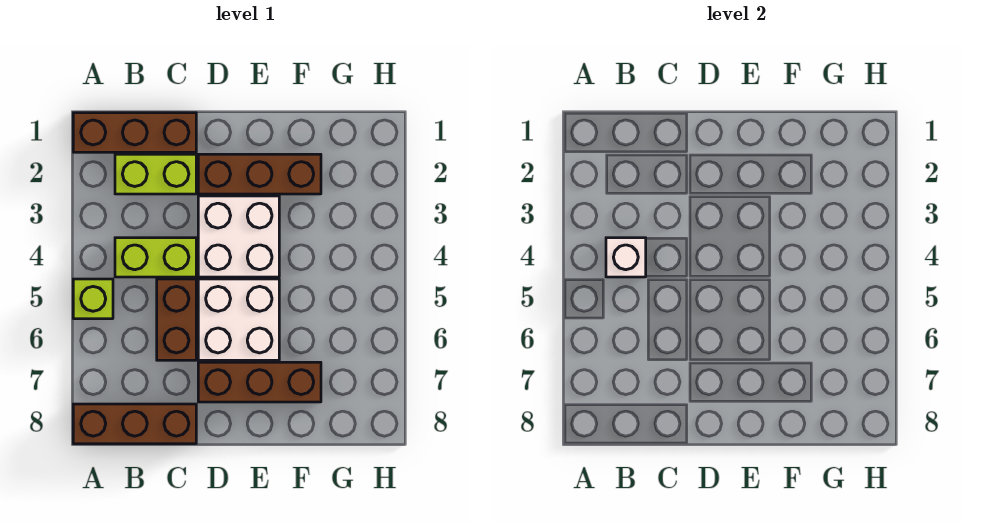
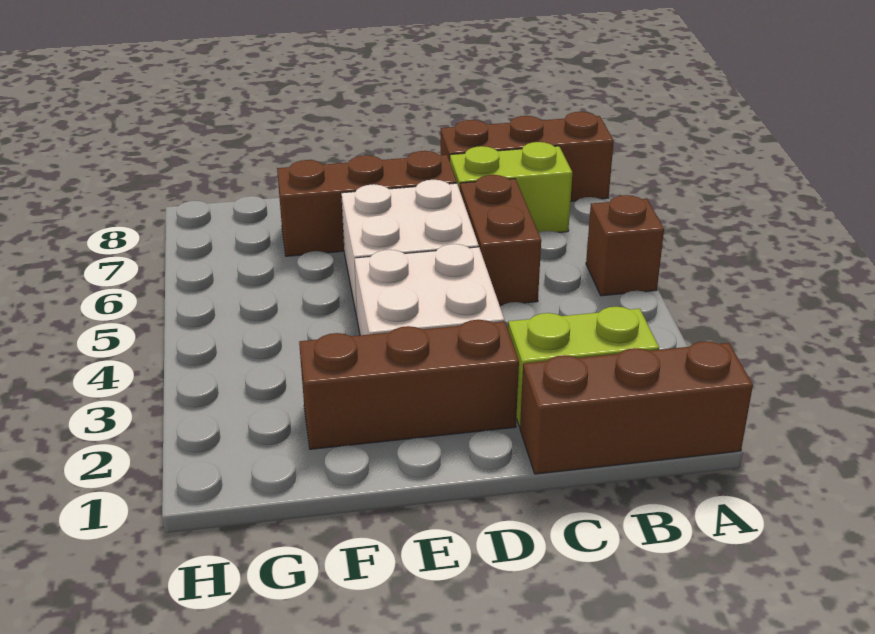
lime 1x1 brick [73,279,113,319] -> brown 1x1 brick [586,195,664,296]
lime 1x2 brick [115,238,196,277] -> lime 1x2 brick moved to [450,142,572,233]
white 1x1 brick [606,238,646,277] -> none

